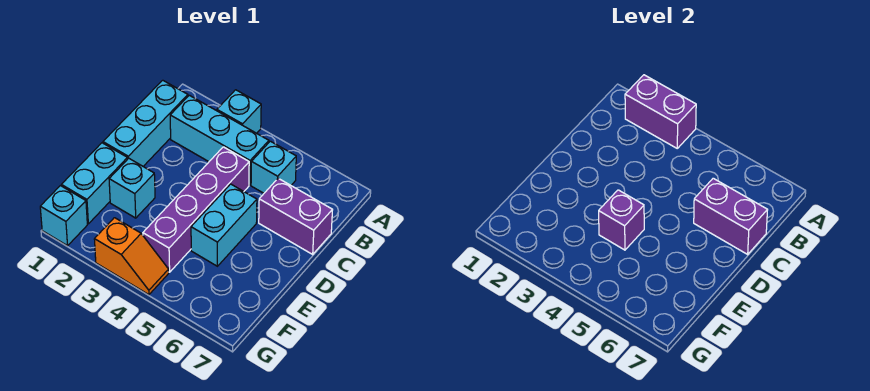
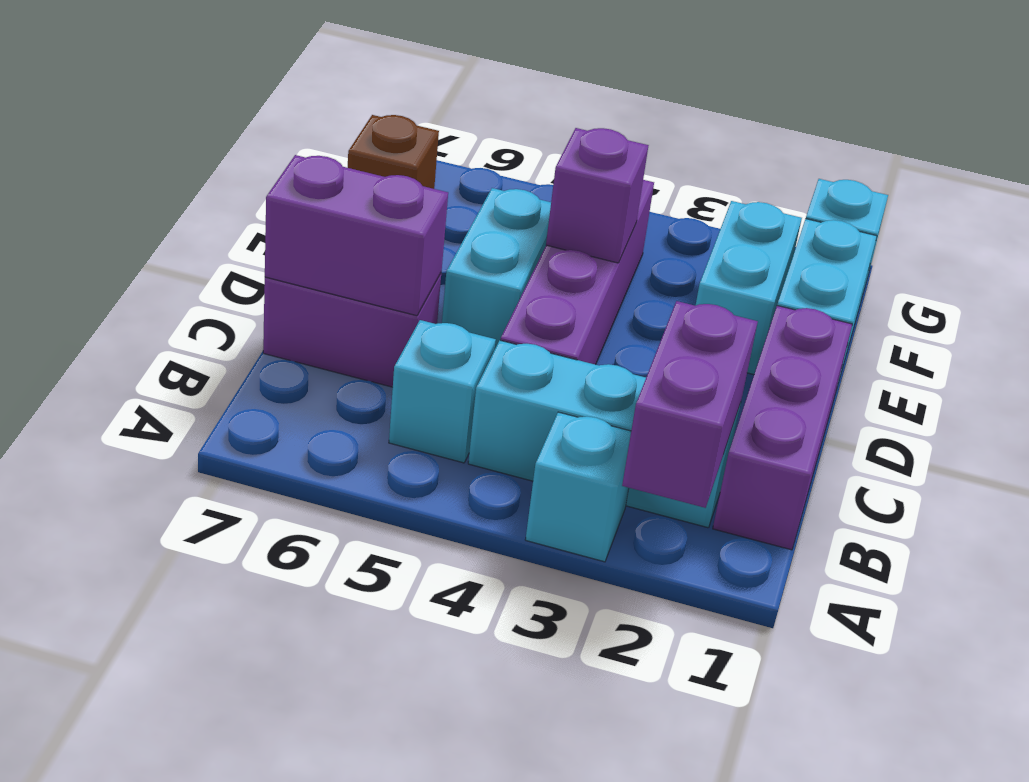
purple 1x2 brick [625,75,696,148] -> purple 1x2 brick turned to [622,301,758,508]
cyan 1x3 brick [103,80,188,166] -> purple 1x3 brick [713,306,852,550]
cyan 1x1 brick [109,158,155,218] -> cyan 1x2 brick [695,201,802,375]
none -> brown 1x1 brick [348,115,439,189]
orange 1x2 slope [94,218,169,295] -> none

